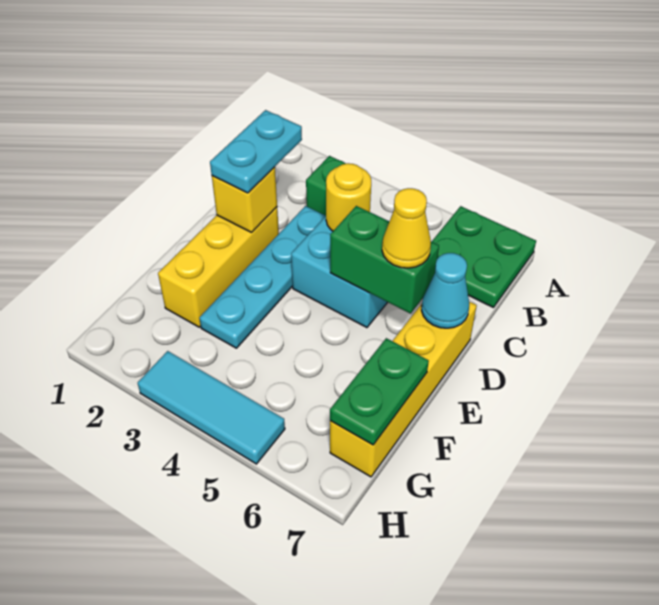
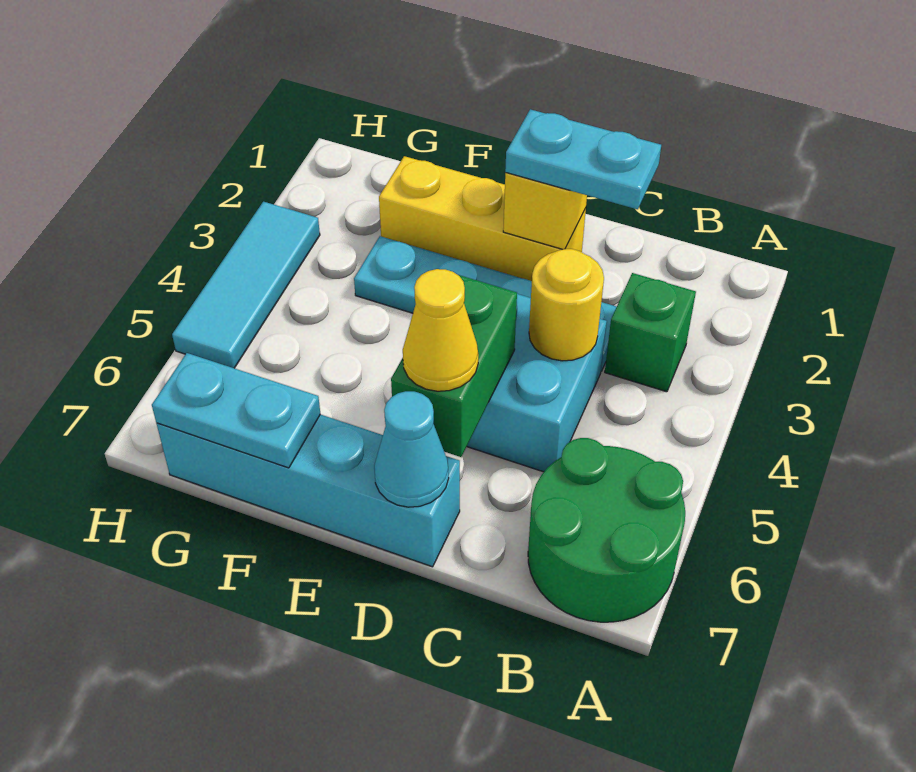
green 2x2 plate [432,206,536,308] -> green 2x2 round brick [528,438,685,622]
yellow 1x4 brick [330,302,477,477] -> cyan 1x4 brick [157,414,460,567]
green 1x2 plate [330,338,429,445] -> cyan 1x2 plate [152,353,320,468]

